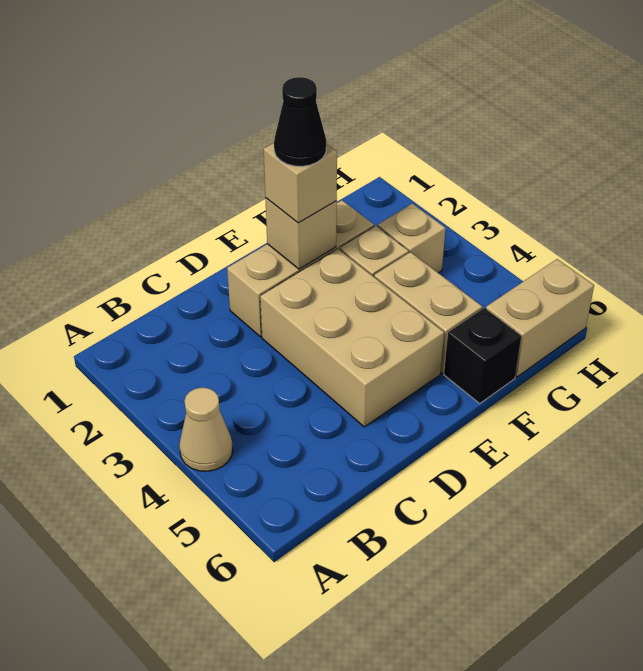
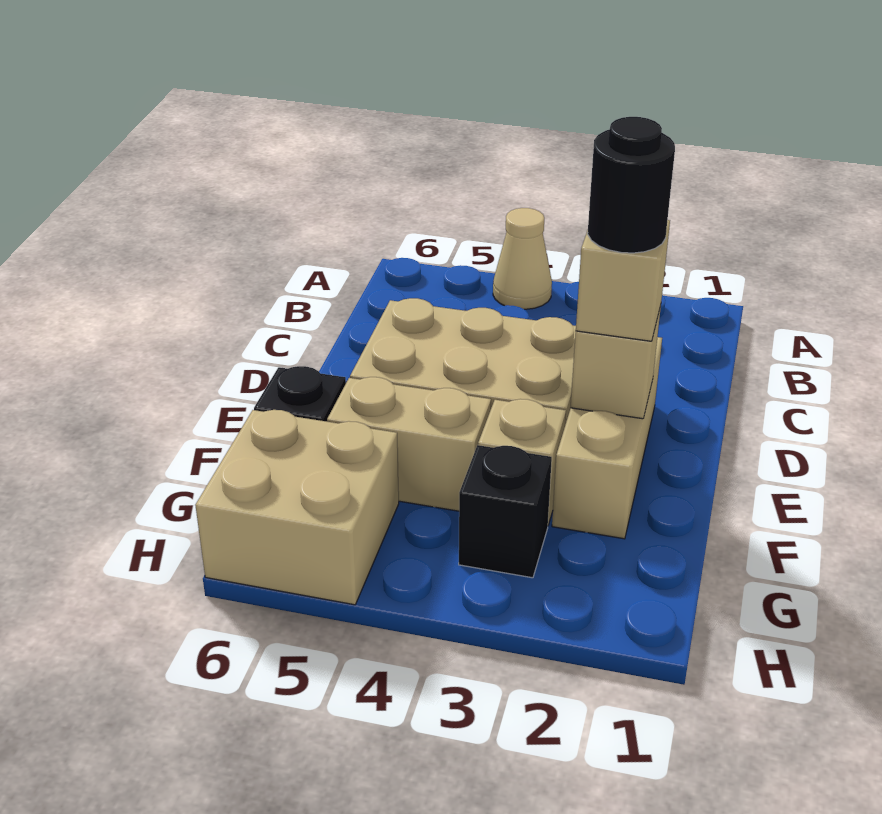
black 1x1 cone [274,77,326,166] -> black 1x1 round brick [588,117,675,253]
tan 1x1 brick [377,203,446,273] -> black 1x1 brick [459,445,552,578]
tan 1x2 brick [486,259,594,377] -> tan 2x2 brick [195,410,399,605]

